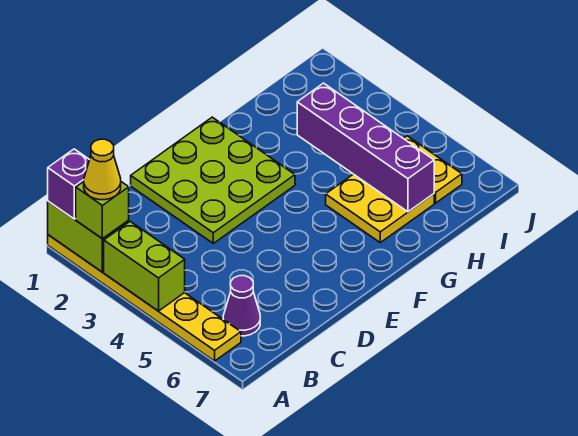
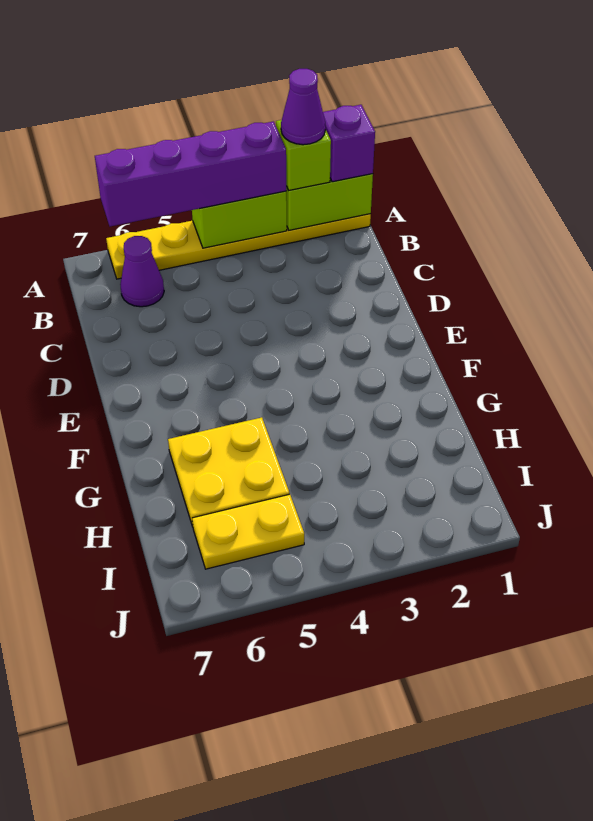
yellow 1x1 cone [84,139,121,200] -> purple 1x1 cone [281,69,325,145]
lime 3x3 plate [131,117,295,243] -> none
purple 1x4 brick [297,83,434,212] -> purple 1x4 brick moved to [95,121,287,226]

